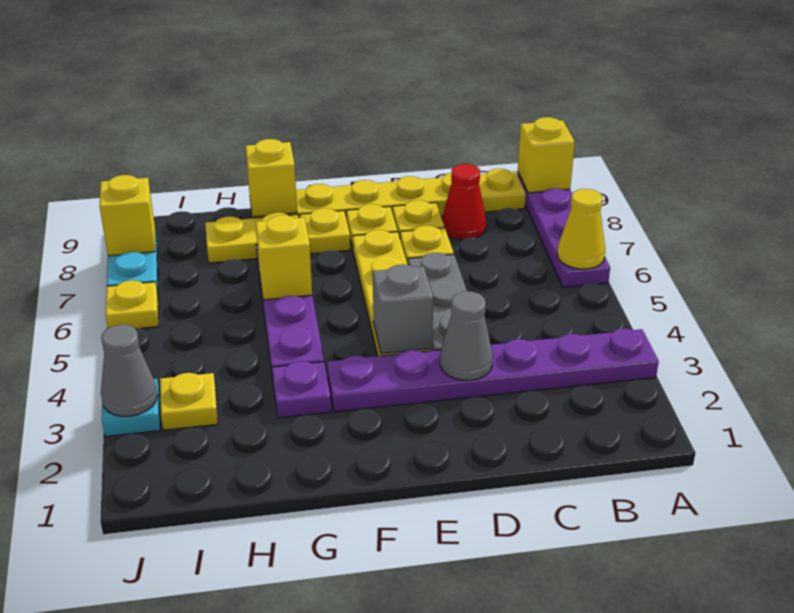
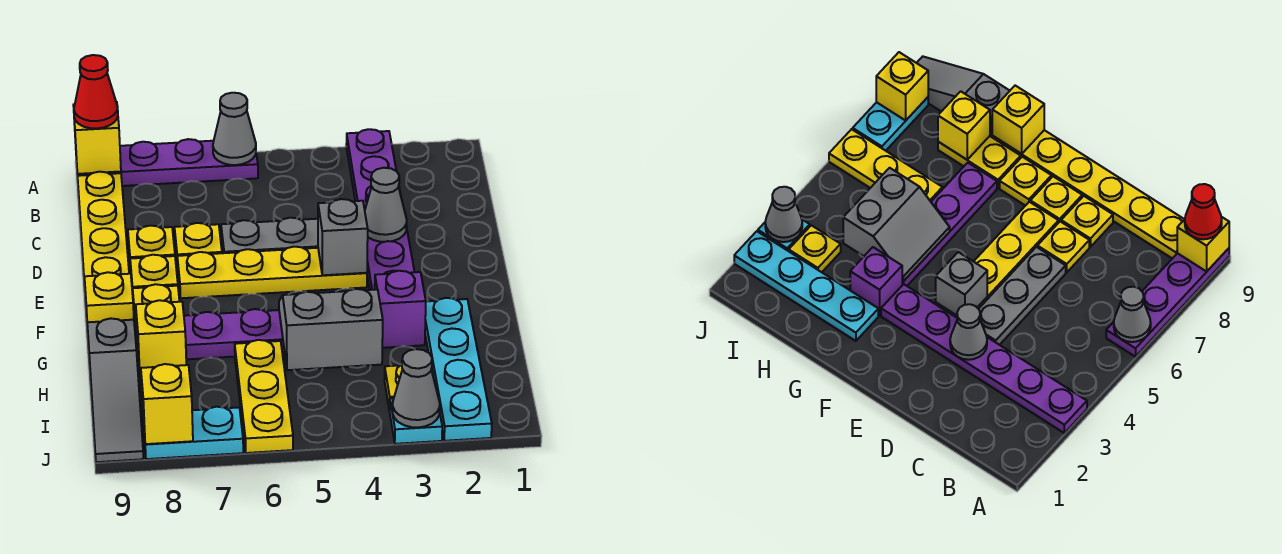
yellow 1x1 cone [557,189,605,269] -> grey 1x1 cone [213,93,256,165]
red 1x1 cone [442,164,486,240] -> red 1x1 cone moved to [74,55,118,129]
none -> cyan 1x4 plate [425,298,492,441]
purple 1x1 plate [272,361,331,418] -> purple 1x1 brick [375,271,426,348]
none -> grey 2x2 slope [279,289,383,370]
yellow 1x1 brick [256,215,312,300] -> yellow 1x1 brick moved to [136,300,186,379]
none -> grey 1x3 slope [87,318,143,462]
yellow 1x1 plate [106,280,158,328] -> yellow 1x3 plate [235,340,293,453]

